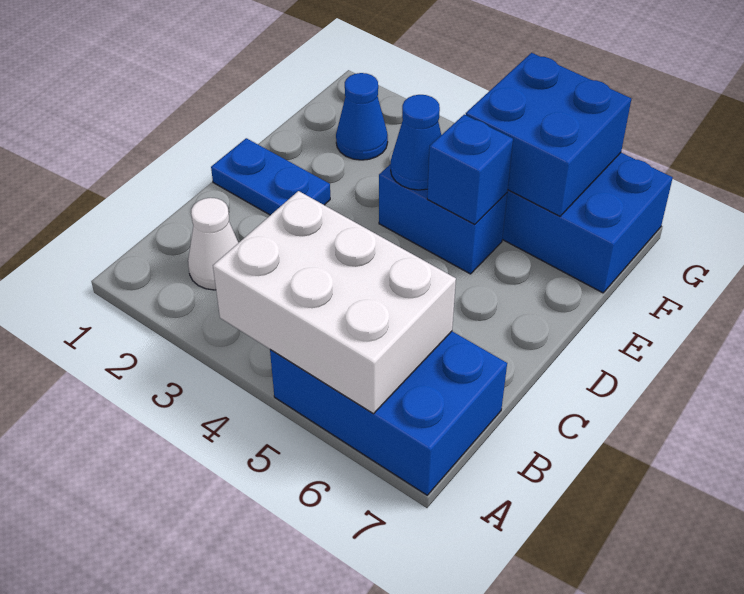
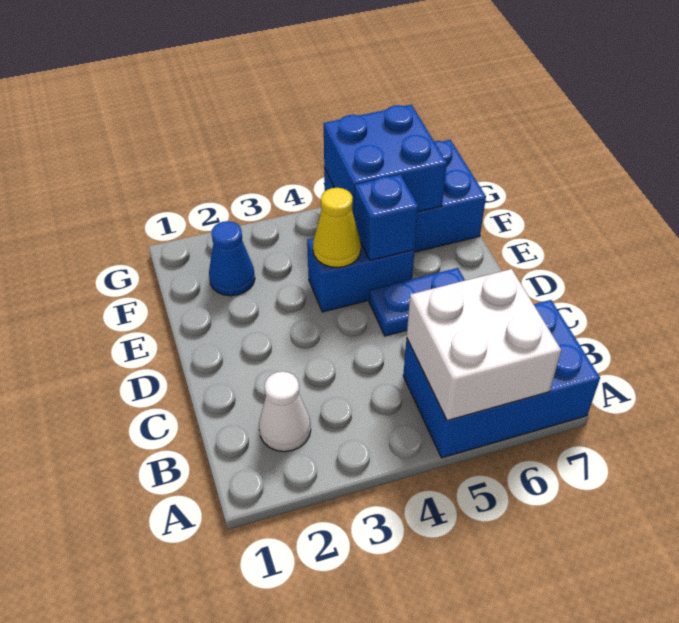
white 2x3 brick [213,191,456,414] -> white 2x2 brick [407,269,561,421]
blue 1x2 plate [211,138,330,215] -> blue 1x2 plate moved to [369,268,465,336]
blue 1x1 cone [391,95,441,190] -> yellow 1x1 cone [313,188,361,268]

